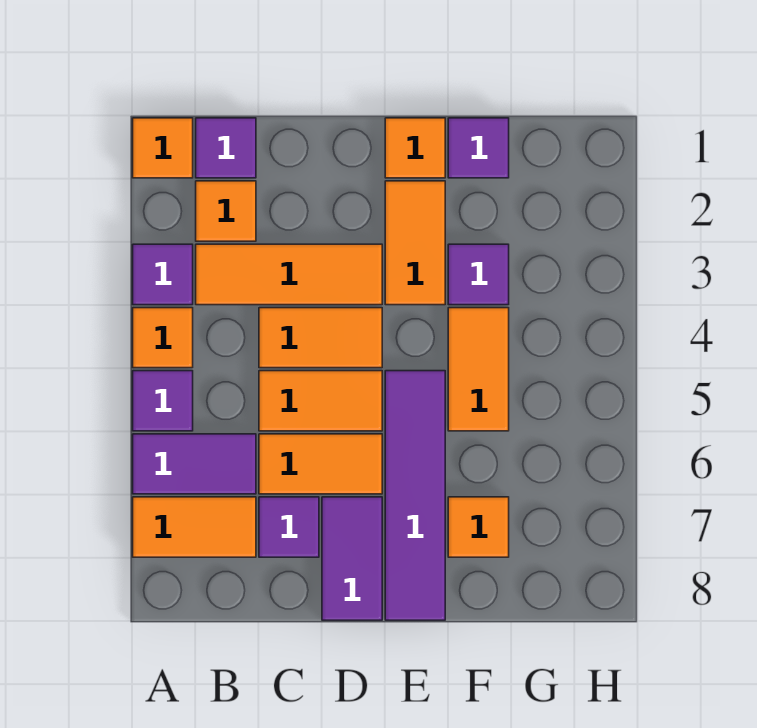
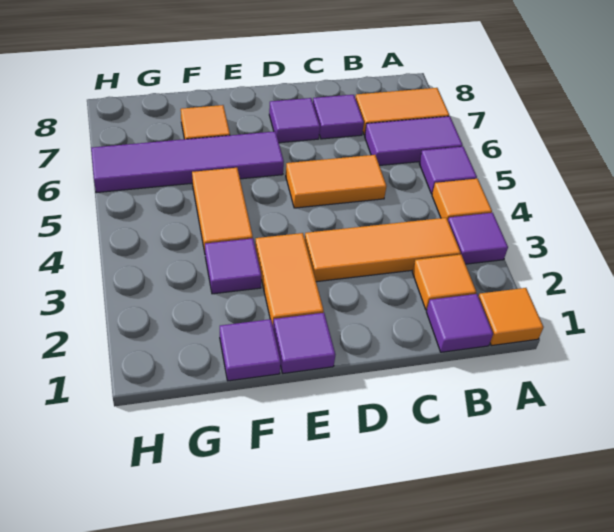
orange 1x2 tile [259,308,382,368] -> none
orange 1x2 tile [259,434,382,494] -> none
purple 1x2 tile [322,497,382,620] -> purple 1x1 tile [269,98,320,143]
orange 1x1 tile [385,118,445,178] -> purple 1x1 tile [273,313,335,373]
purple 1x4 tile [385,371,445,620] -> purple 1x4 tile turned to [91,131,284,193]

